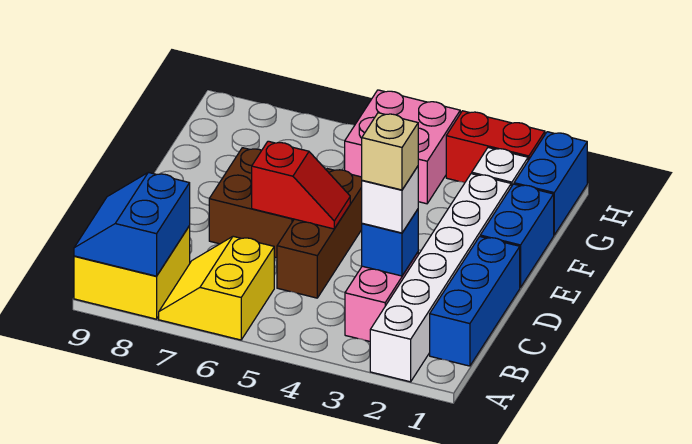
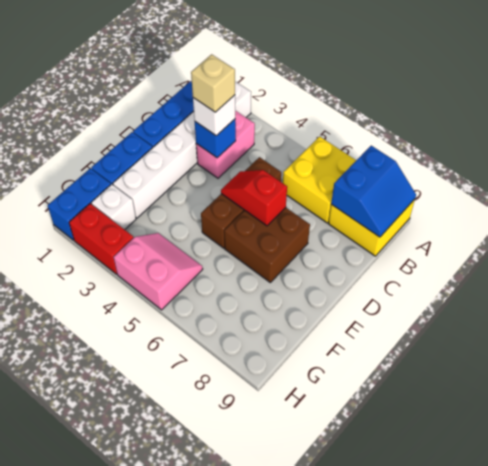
yellow 2x2 slope [159,236,274,340] -> yellow 2x2 brick [283,137,356,223]
pink 2x2 brick [345,90,460,204] -> pink 2x2 slope [114,233,203,310]

